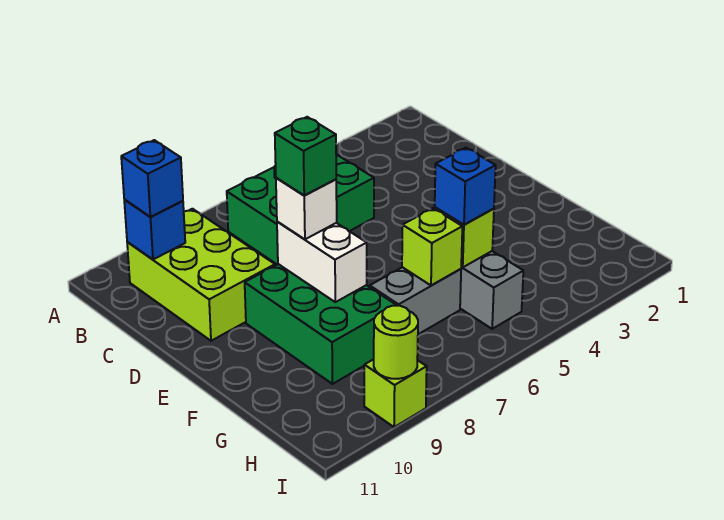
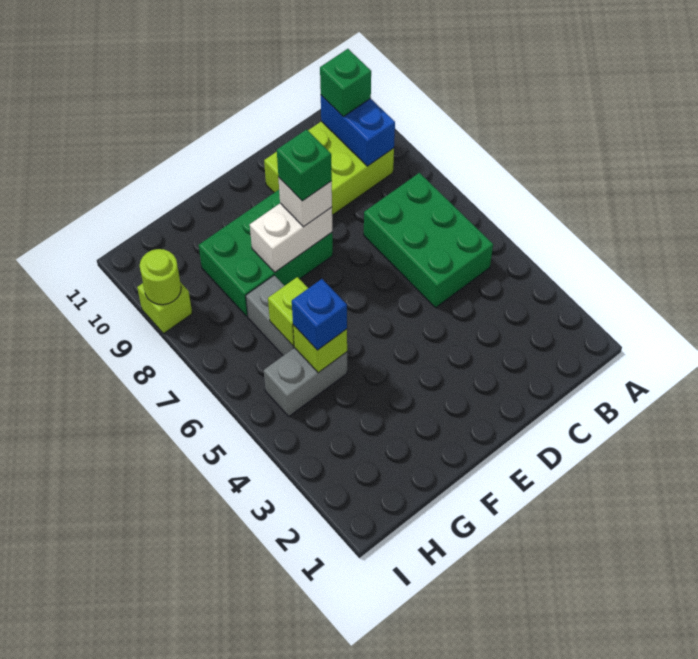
blue 1x1 brick [124,200,185,259] -> blue 1x2 brick [321,95,395,166]
blue 1x1 brick [121,140,183,217] -> green 1x1 brick [320,49,371,117]

